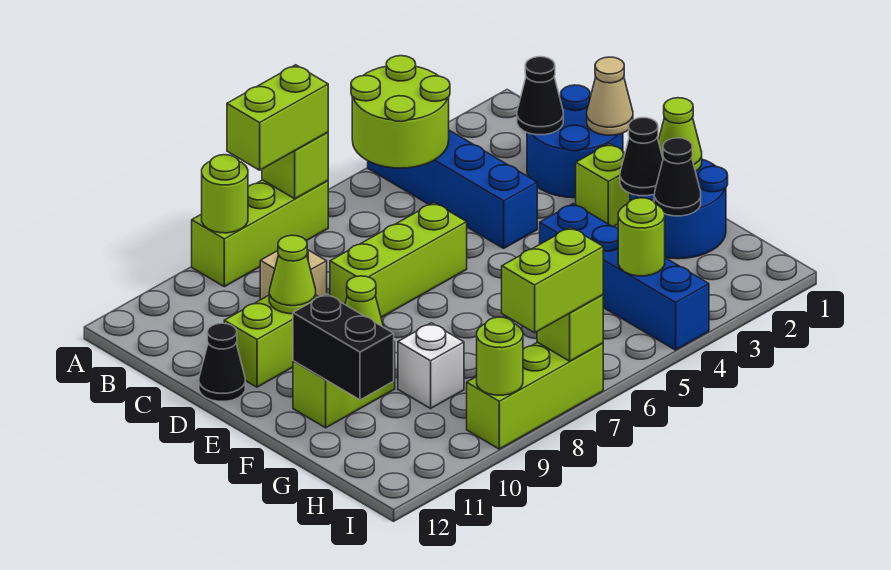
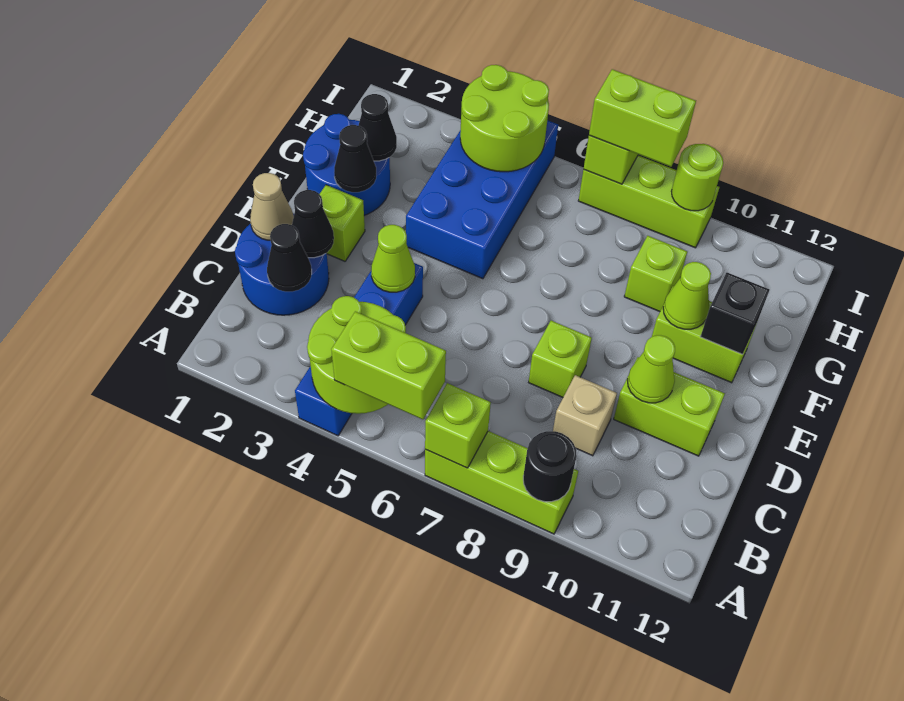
lime 1x2 brick [227,65,328,170] -> lime 1x2 brick moved to [331,311,446,419]
lime 1x1 round brick [202,155,248,233] -> black 1x1 round brick [523,431,577,502]
lime 1x3 brick [330,203,467,317] -> lime 1x1 brick [529,321,592,397]
black 1x1 cone [199,323,245,401] -> black 1x1 cone moved to [292,190,334,258]
lime 1x1 cone [658,98,702,172] -> lime 1x1 cone moved to [371,225,415,292]
blue 1x4 brick [540,204,709,350] -> blue 2x4 brick [406,120,558,279]
black 1x2 brick [293,294,394,400] -> black 1x1 brick [700,273,770,354]
white 1x1 brick [398,323,464,408] -> lime 1x1 brick [624,236,687,312]
lime 1x1 round brick [618,198,665,276] -> lime 2x2 round brick [460,65,549,172]

